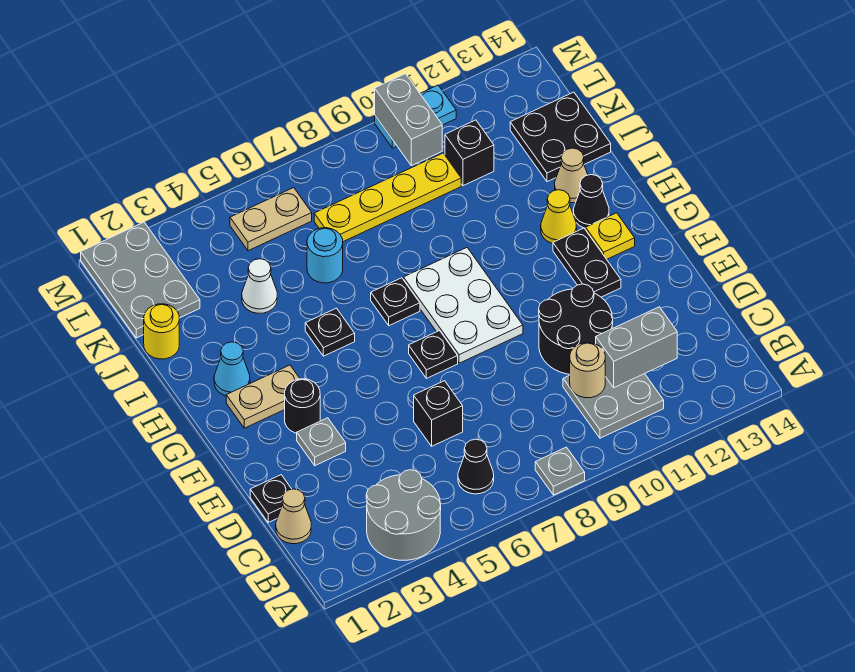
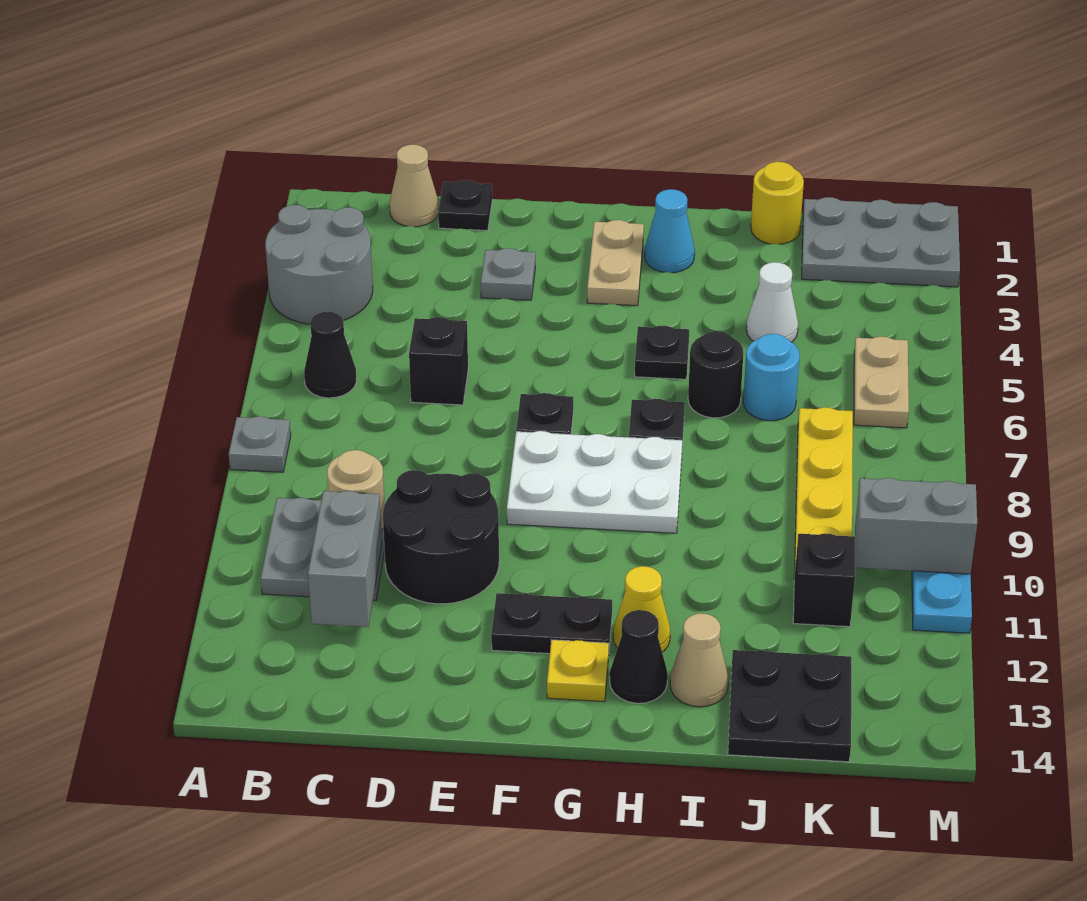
black 1x1 round brick [285,379,320,433] -> black 1x1 round brick moved to [688,331,743,418]

